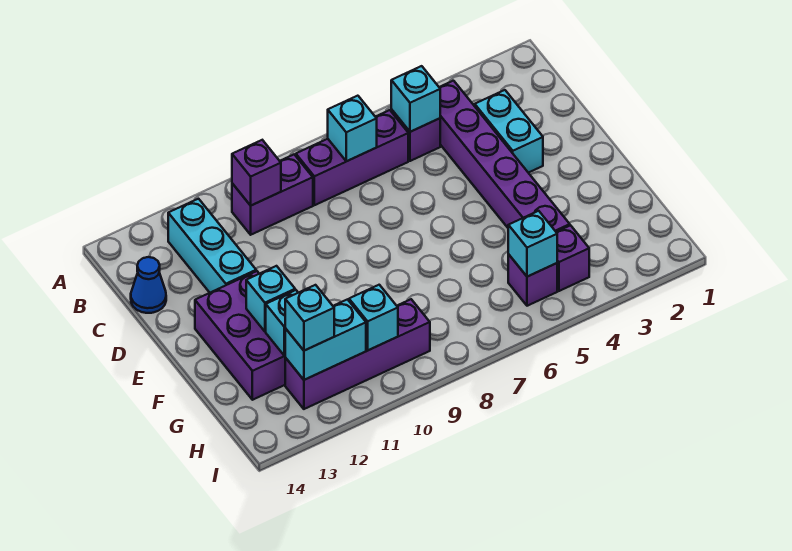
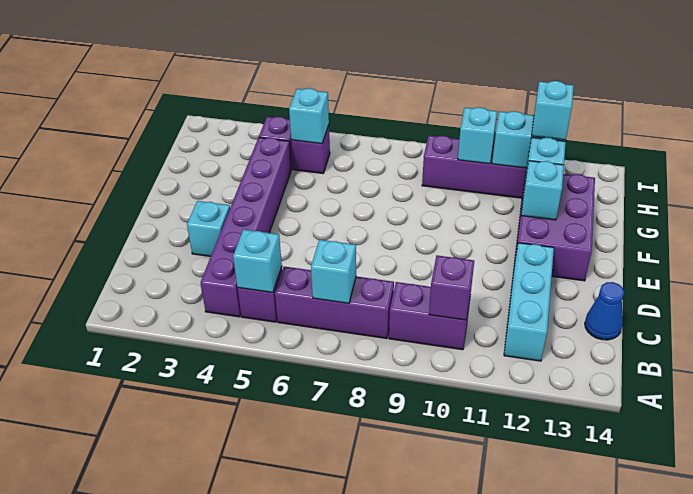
cyan 1x2 brick [475,90,543,173] -> cyan 1x1 brick [187,201,230,256]

